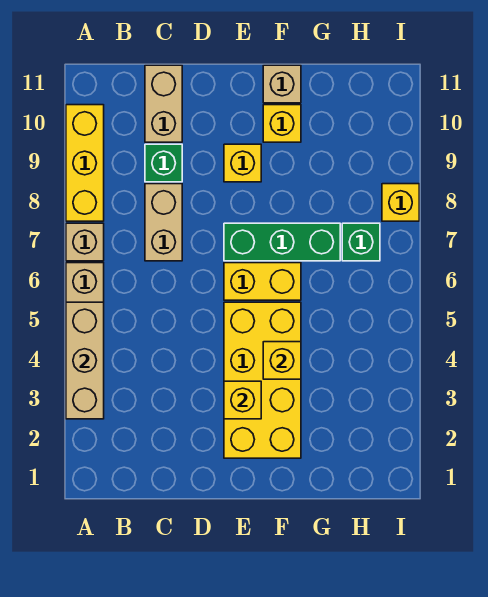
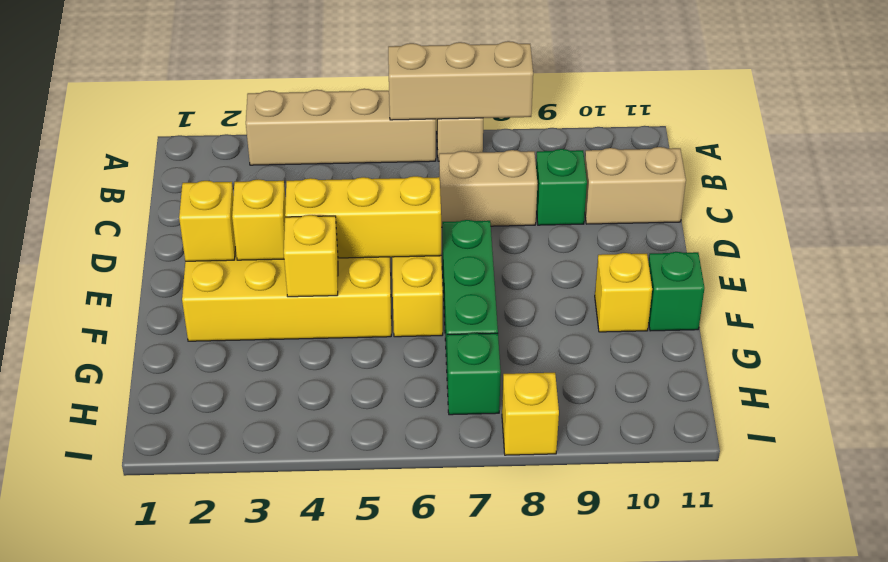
tan 1x3 brick [66,302,104,419] -> tan 1x3 brick moved to [388,41,533,120]
yellow 1x3 brick [66,105,104,221] -> yellow 1x3 brick moved to [285,176,441,258]
yellow 1x1 brick [224,144,261,182] -> yellow 1x1 brick moved to [179,181,235,261]
tan 1x1 brick [263,65,301,103] -> green 1x1 brick [649,252,704,331]

